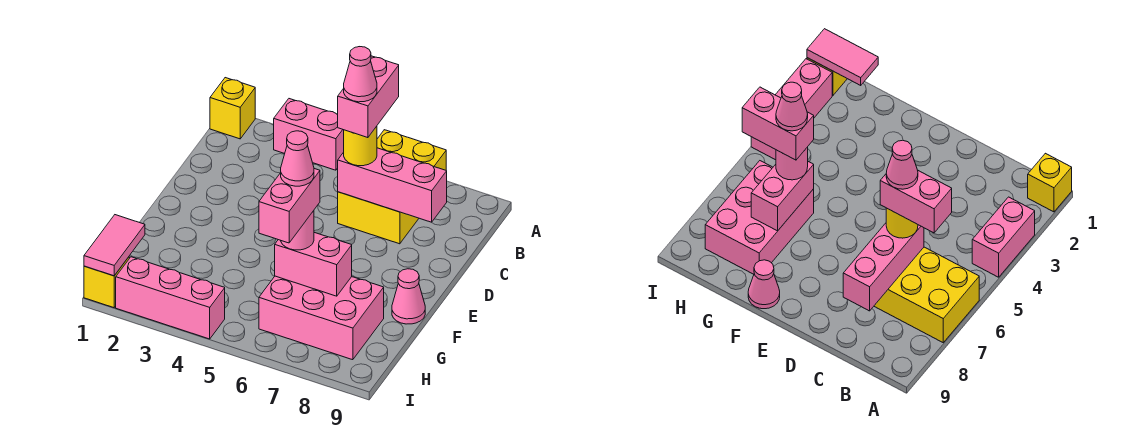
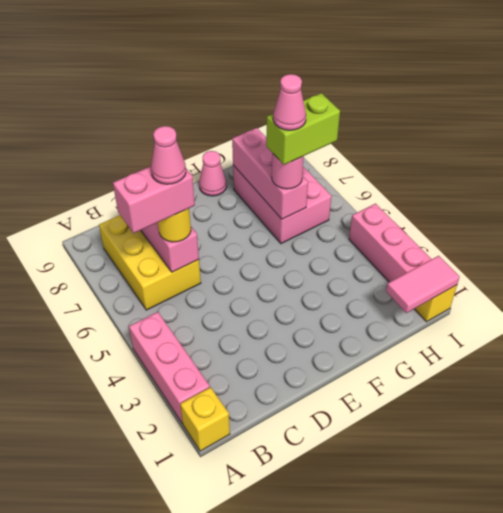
pink 1x2 brick [274,99,344,170] -> pink 1x3 brick [129,312,210,423]
yellow 2x3 brick [338,130,446,244] -> yellow 2x3 brick turned to [99,215,201,310]
pink 1x2 brick [275,232,352,296] -> pink 1x3 brick [232,128,308,219]
pink 1x2 brick [259,169,320,243] -> lime 1x2 brick [266,93,340,165]

